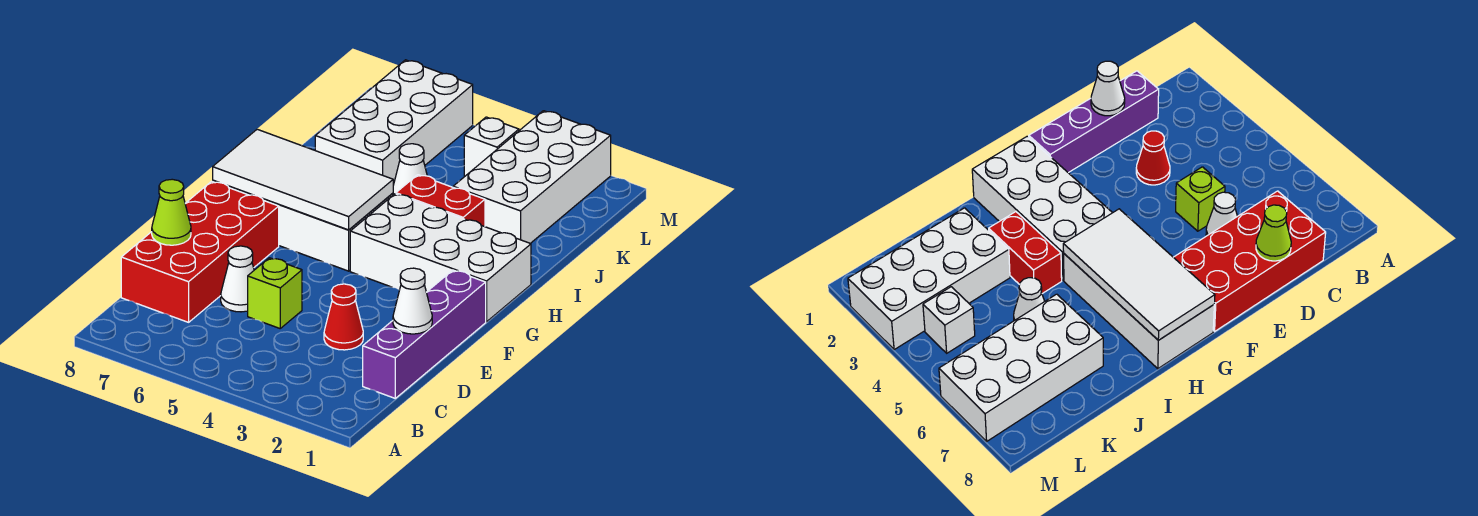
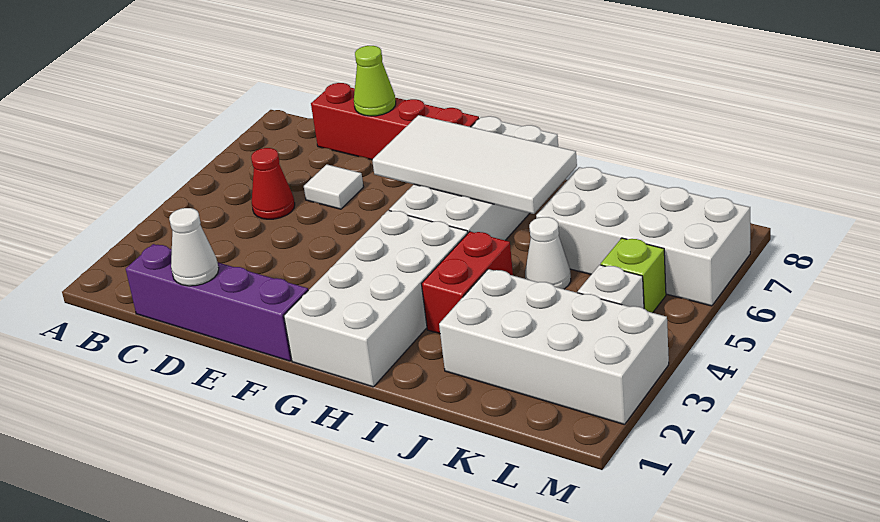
red 2x4 brick [121,181,279,322] -> red 1x4 brick [311,83,479,160]
red 1x1 cone [324,284,363,350] -> red 1x1 cone moved to [251,148,295,219]
lime 1x1 brick [248,258,302,328] -> lime 1x1 brick moved to [601,238,666,313]
white 1x1 cone [221,246,254,312] -> white 1x1 tile [304,164,364,209]
white 2x4 tile [213,129,393,230] -> white 2x4 tile turned to [372,115,577,214]

